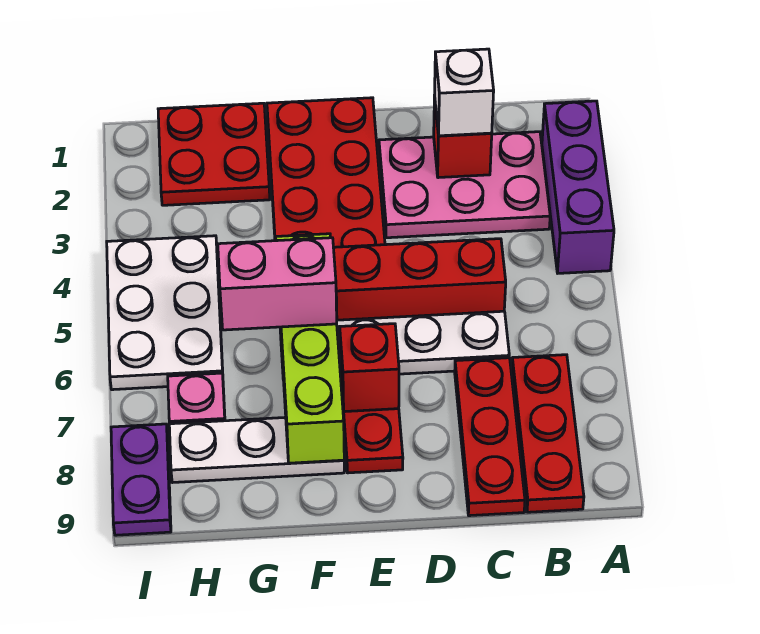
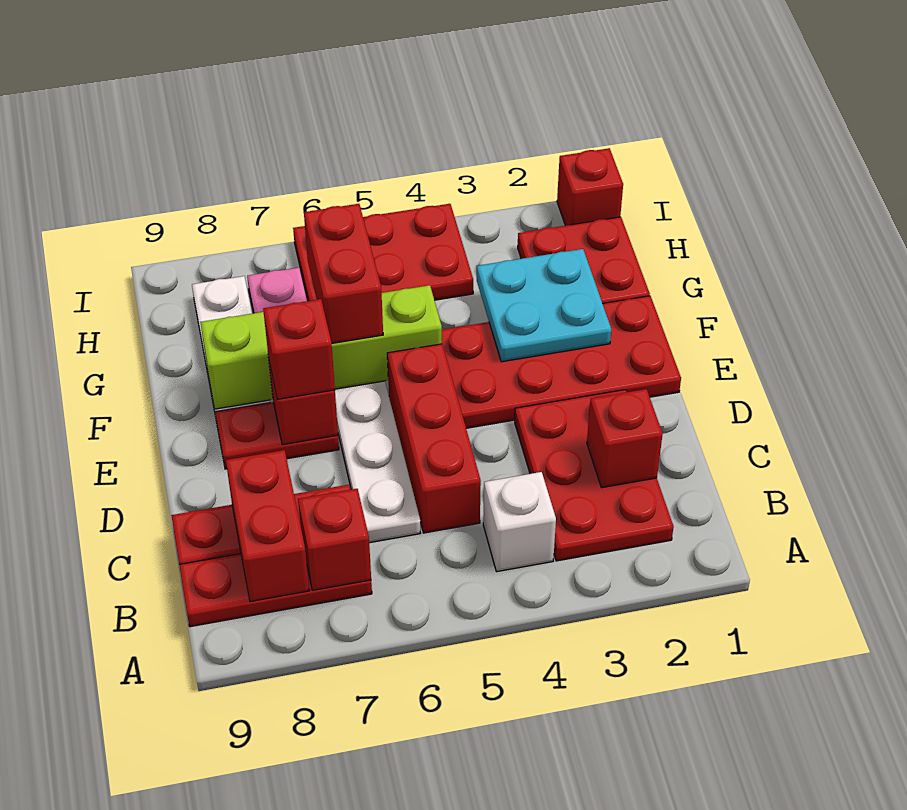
purple 1x3 brick [542,101,614,273] -> none
pink 2x3 plate [379,132,550,238] -> red 2x3 plate [515,390,674,561]
none -> red 1x1 brick [298,489,371,590]
none -> red 1x2 brick [226,450,309,602]
white 1x1 brick [435,49,494,136] -> white 1x1 brick moved to [483,472,556,572]
none -> red 1x1 brick [263,299,335,399]
none -> cyan 2x2 plate [477,249,611,362]
pink 1x2 brick [218,238,337,330] -> red 1x2 brick [304,204,383,343]
white 2x3 plate [107,236,223,390] -> red 2x3 plate [293,204,473,301]
none -> red 1x1 brick [557,148,623,226]
purple 1x2 plate [111,424,171,535] -> none

